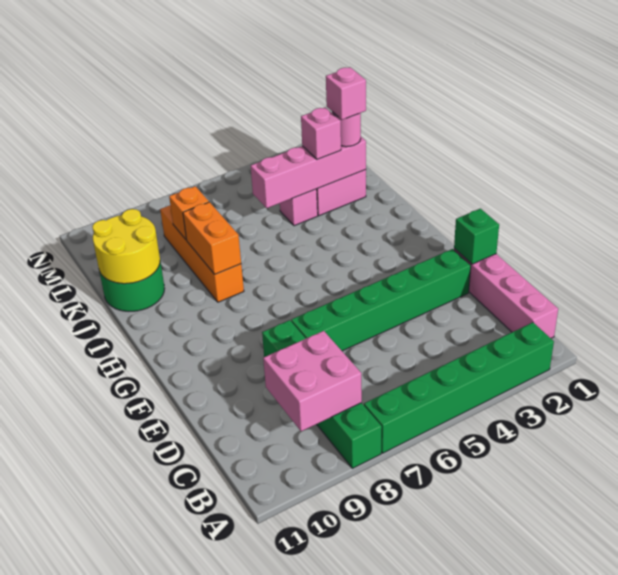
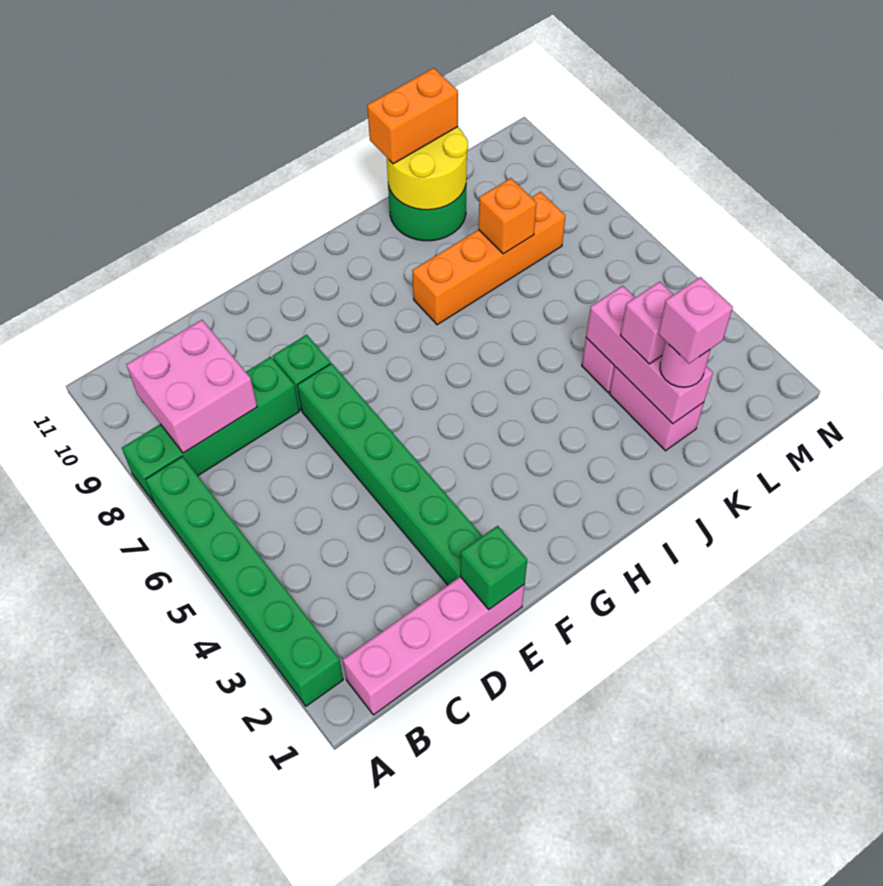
orange 1x2 brick [183,202,241,274] -> orange 1x2 brick moved to [367,68,458,164]
pink 1x4 brick [251,137,366,208] -> pink 1x3 brick [586,286,713,424]

